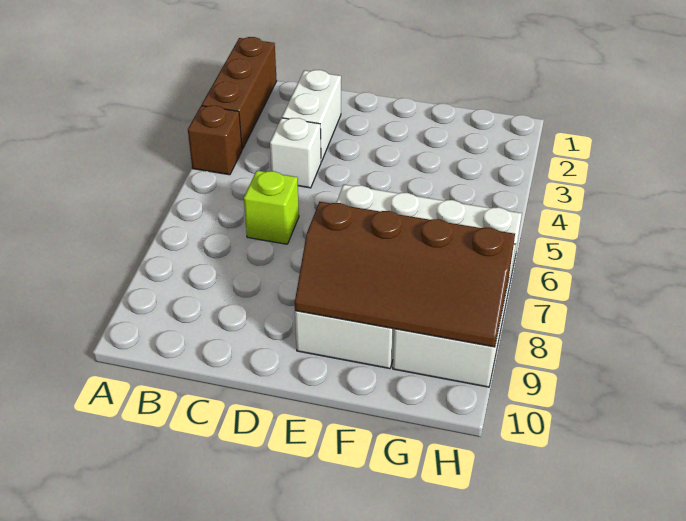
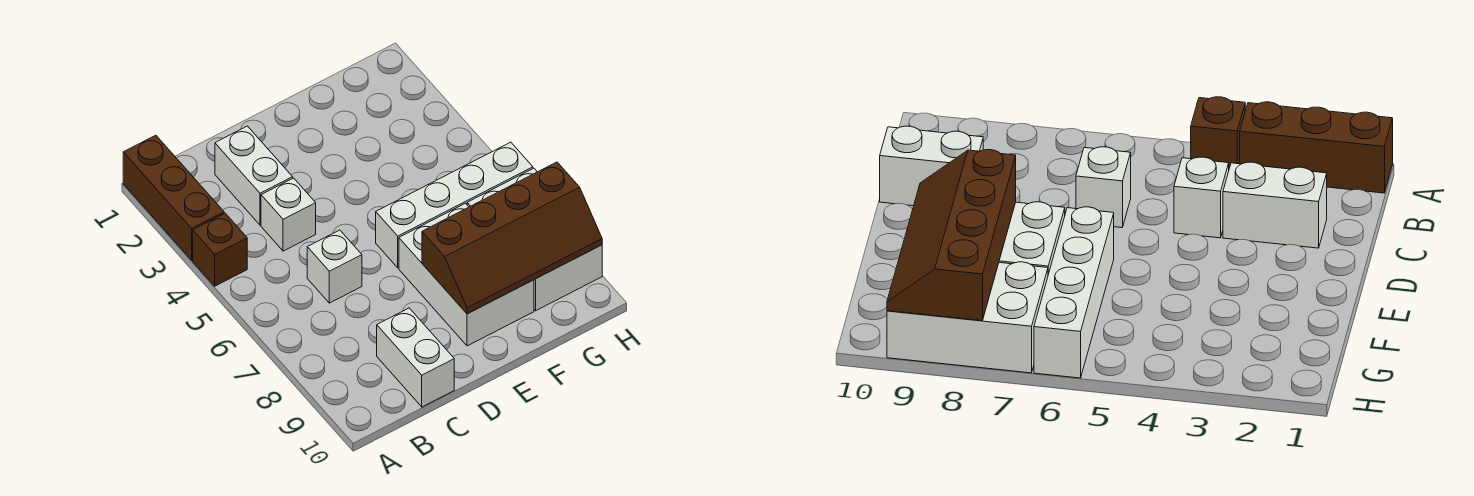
lime 1x1 brick [244,171,299,244] -> white 1x1 brick [307,230,362,303]
none -> white 1x2 brick [377,308,454,407]

